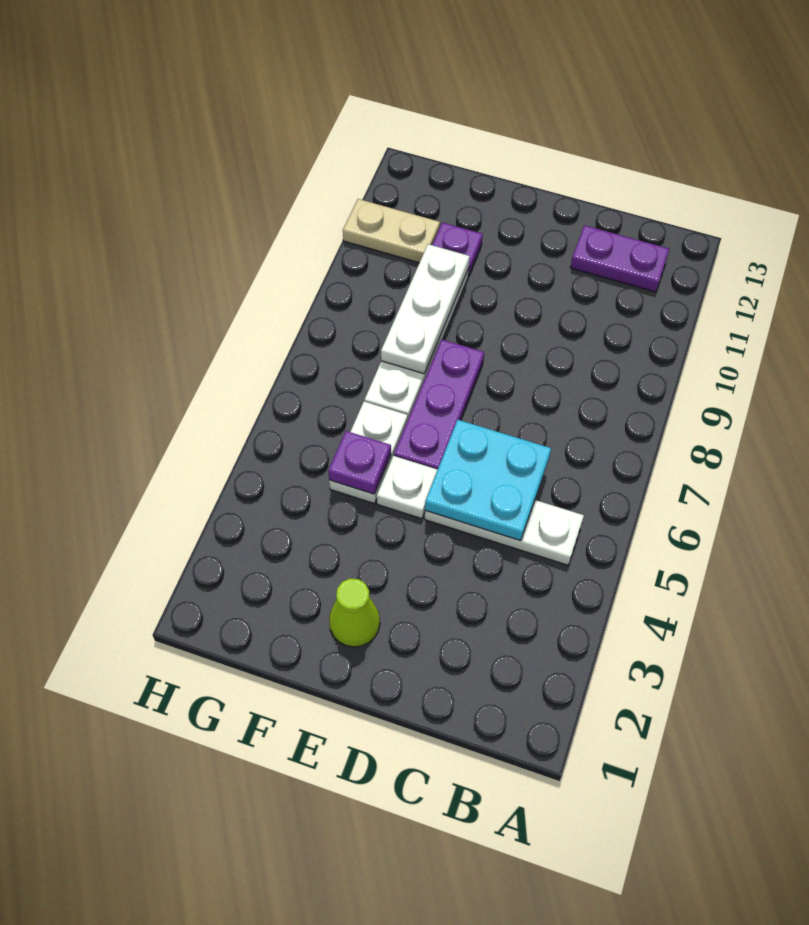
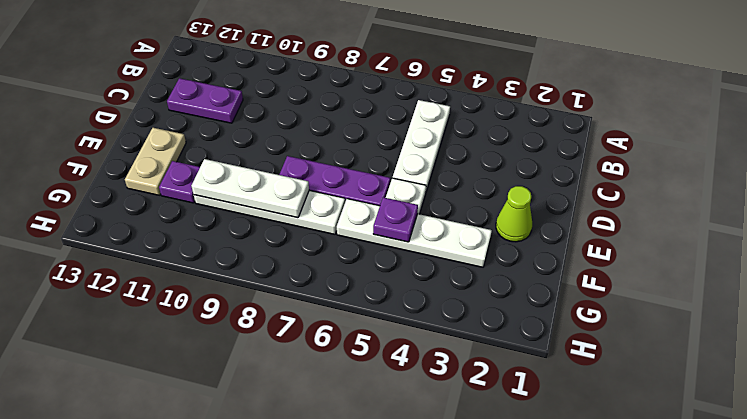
purple 1x2 plate [570,225,669,292] -> purple 1x2 plate turned to [167,78,243,123]
cyan 2x2 plate [425,420,551,541] -> none
white 1x2 plate [329,401,408,504] -> white 1x4 plate [337,199,492,267]
tan 1x2 plate [343,199,440,263] -> tan 1x2 plate moved to [125,128,186,195]

